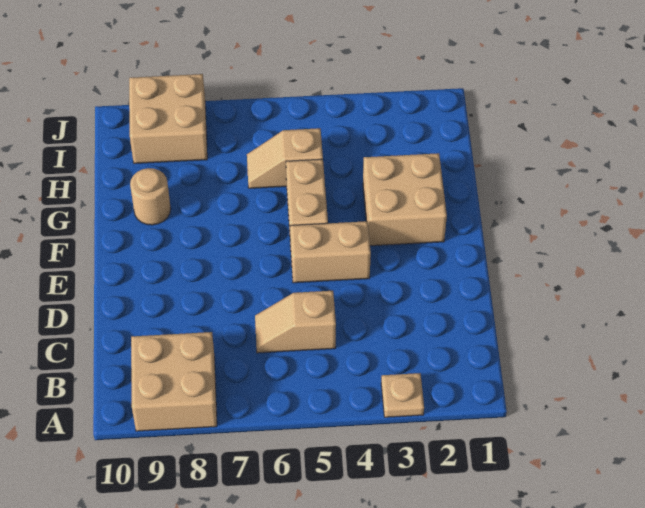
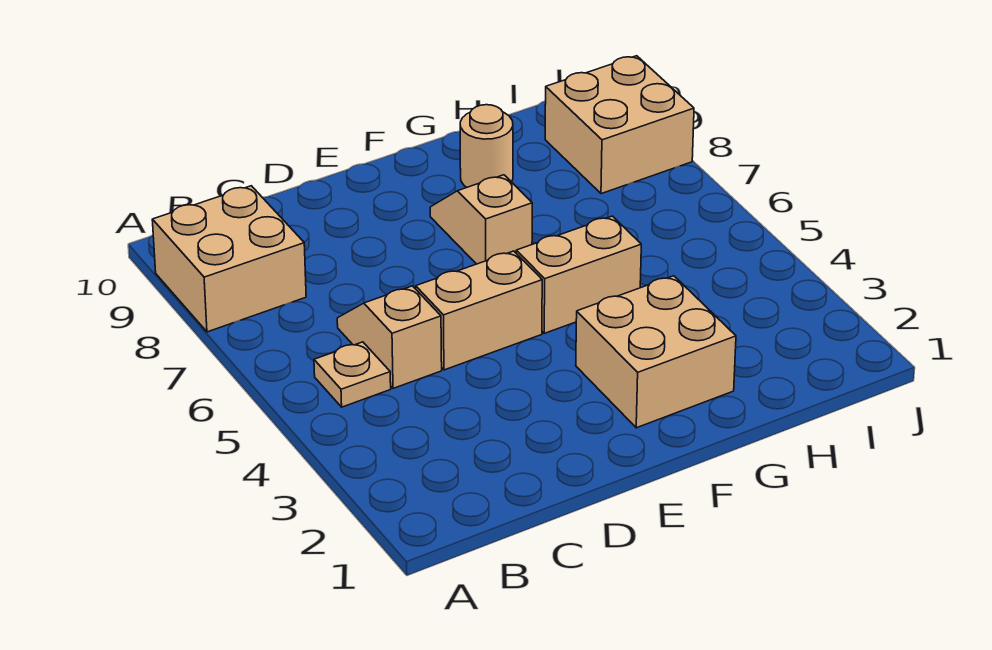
tan 1x1 plate [381,373,424,417] -> tan 1x1 plate moved to [314,342,391,407]
tan 1x2 brick [290,221,371,283] -> tan 1x2 brick turned to [416,251,542,370]
tan 1x2 slope [247,128,323,188] -> tan 1x2 slope moved to [430,175,532,264]

